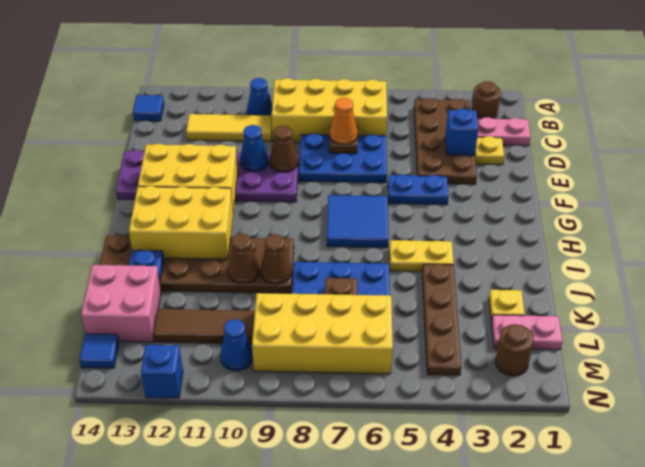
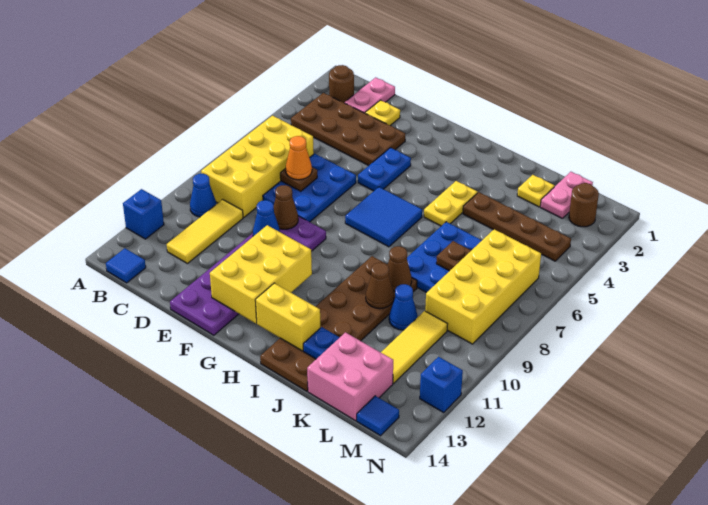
blue 1x1 brick [445,109,478,155] -> blue 1x1 brick moved to [123,189,164,239]
yellow 2x3 brick [129,186,233,259] -> yellow 1x2 brick [255,283,320,351]
brown 1x3 tile [153,309,255,344] -> yellow 1x3 tile [381,311,448,383]
blue 1x1 cone [220,319,253,371] -> blue 1x1 cone moved to [389,284,417,330]

